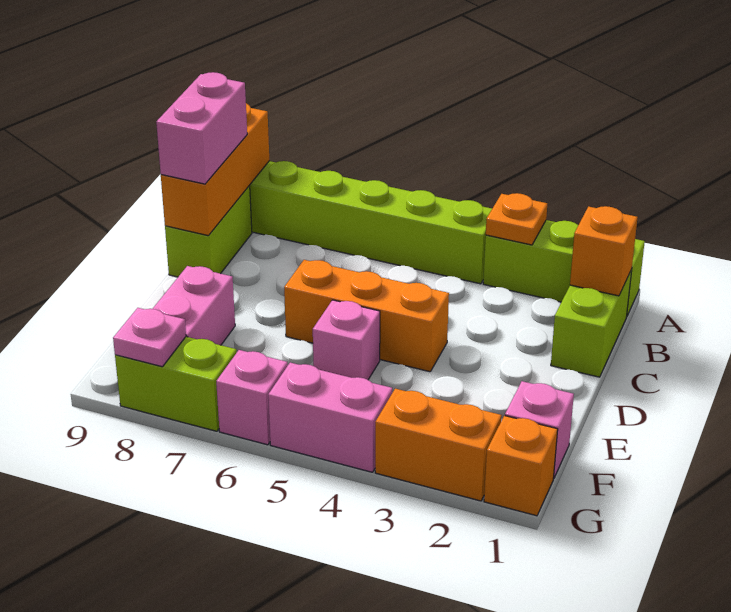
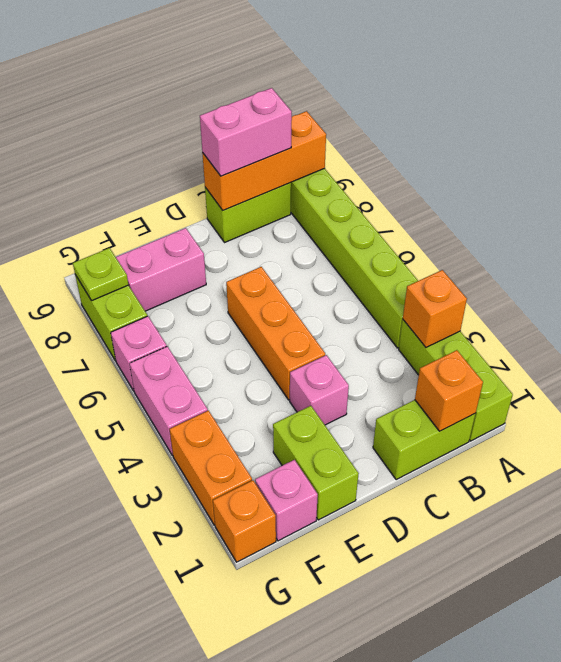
orange 1x1 plate [486,193,547,245] -> orange 1x1 brick [403,270,467,347]
none -> lime 1x2 brick [273,406,359,520]
pink 1x1 brick [313,300,380,380] -> pink 1x1 brick moved to [290,355,349,425]
pink 1x1 plate [113,308,186,367] -> lime 1x1 plate [73,248,128,301]

